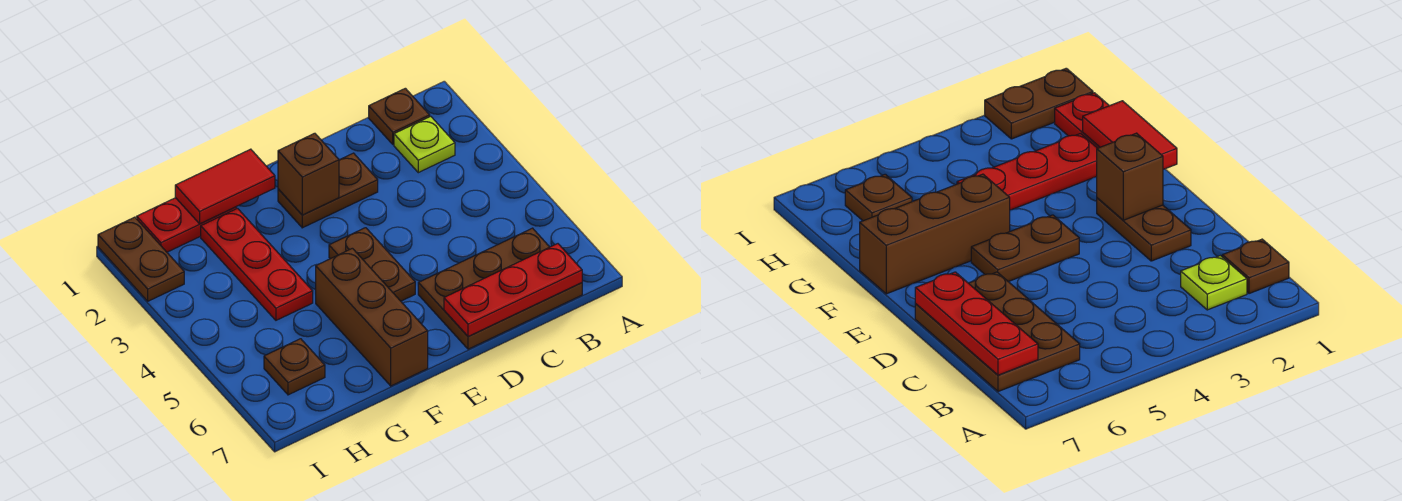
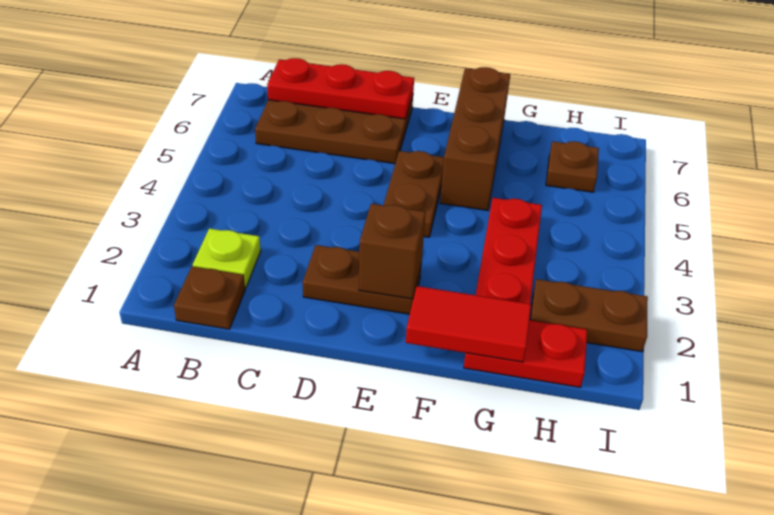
brown 1x2 plate [98,217,184,301] -> brown 1x2 plate turned to [530,279,648,352]

